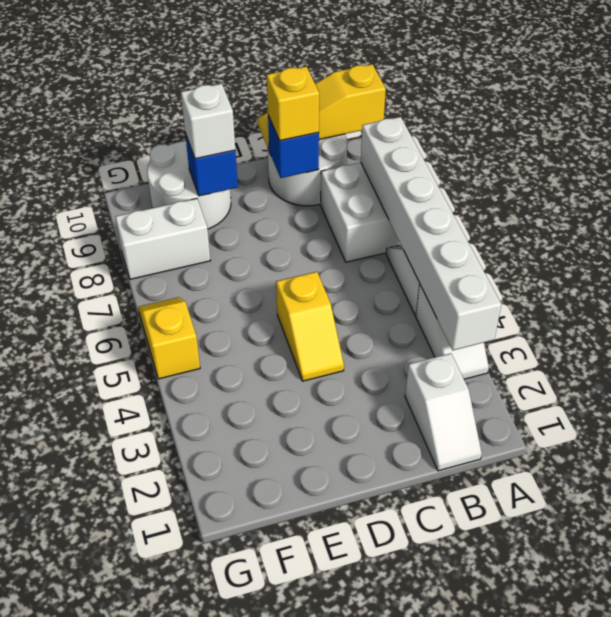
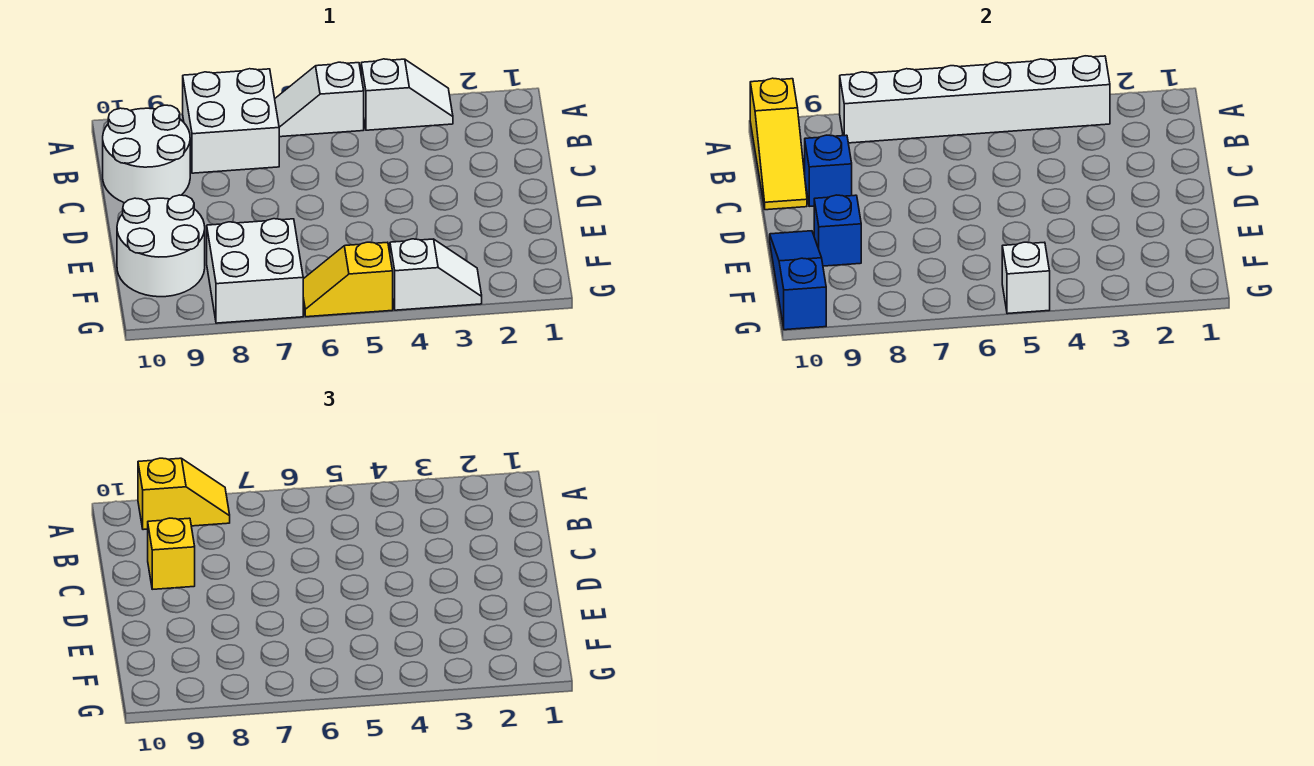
white 1x2 slope [405,353,482,471] -> white 1x2 slope moved to [390,239,482,310]
yellow 1x2 slope [276,272,344,381] -> yellow 1x2 slope moved to [138,458,230,530]
white 1x1 brick [181,84,235,159] -> white 1x1 brick moved to [1002,242,1050,314]
none -> blue 1x3 slope [770,231,826,330]
white 1x2 brick [115,198,211,279] -> white 2x2 brick [207,219,303,323]

